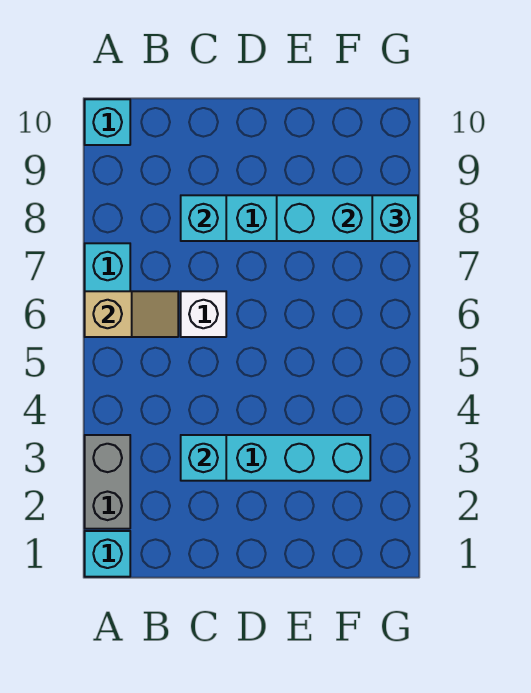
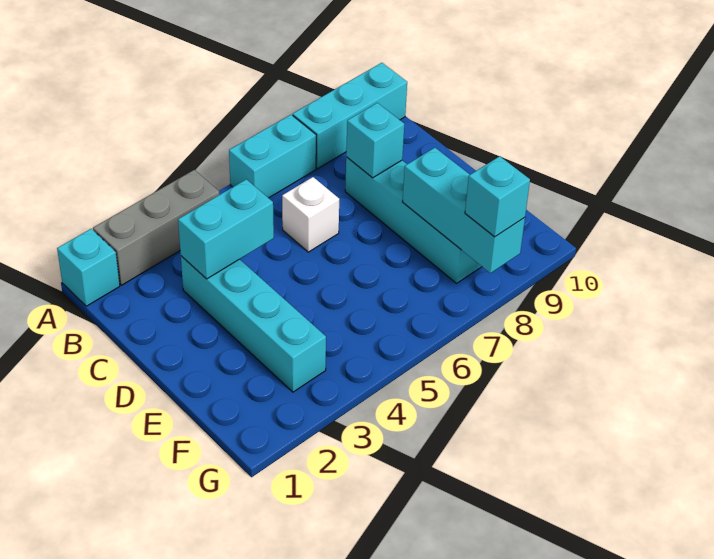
grey 1x2 brick [85,435,130,529] -> grey 1x3 brick [93,170,220,285]
tan 1x2 slope [85,291,178,337] -> none
cyan 1x1 brick [85,99,130,145] -> cyan 1x3 brick [293,63,407,169]
cyan 1x1 brick [181,435,226,481] -> cyan 1x2 brick [178,179,274,279]

